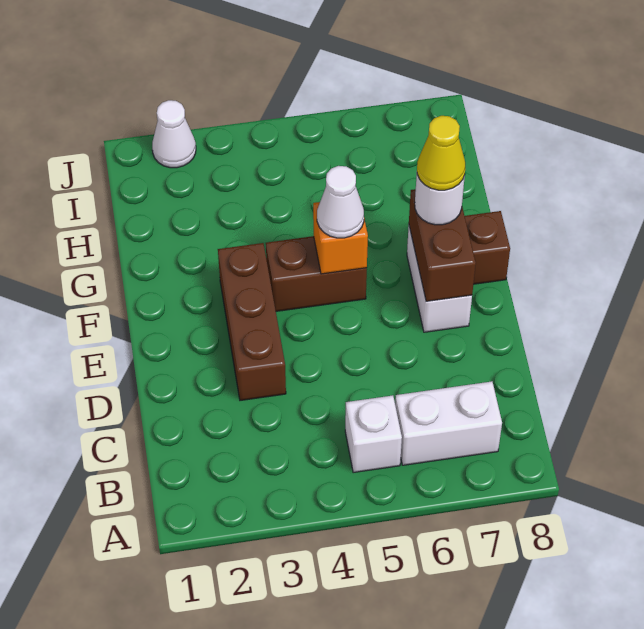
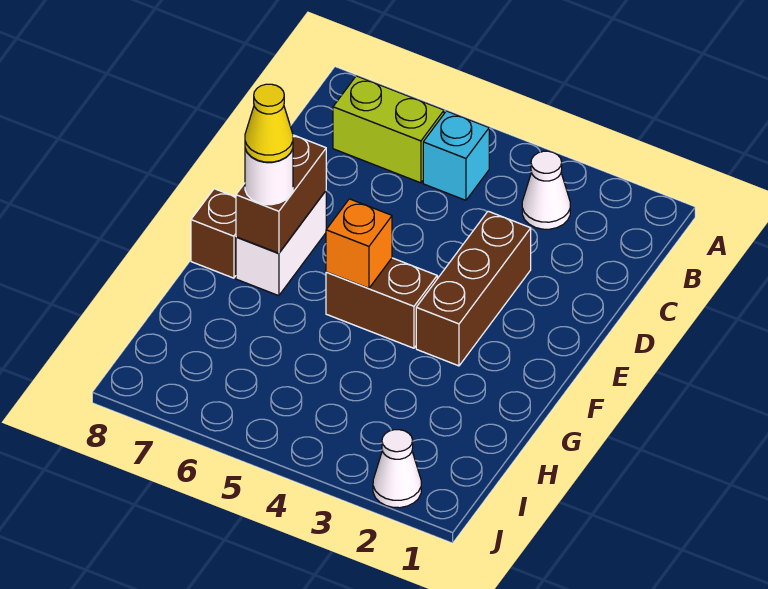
white 1x1 brick [345,395,402,473] -> cyan 1x1 brick [423,111,489,200]
white 1x2 brick [395,381,502,465] -> lime 1x2 brick [333,76,444,183]
white 1x1 cone [317,166,364,238] -> white 1x1 cone moved to [522,151,570,229]

